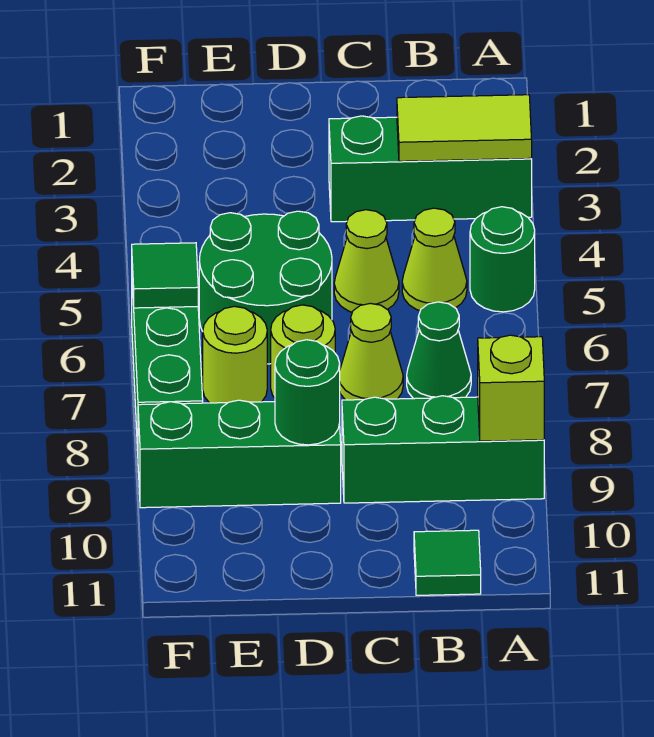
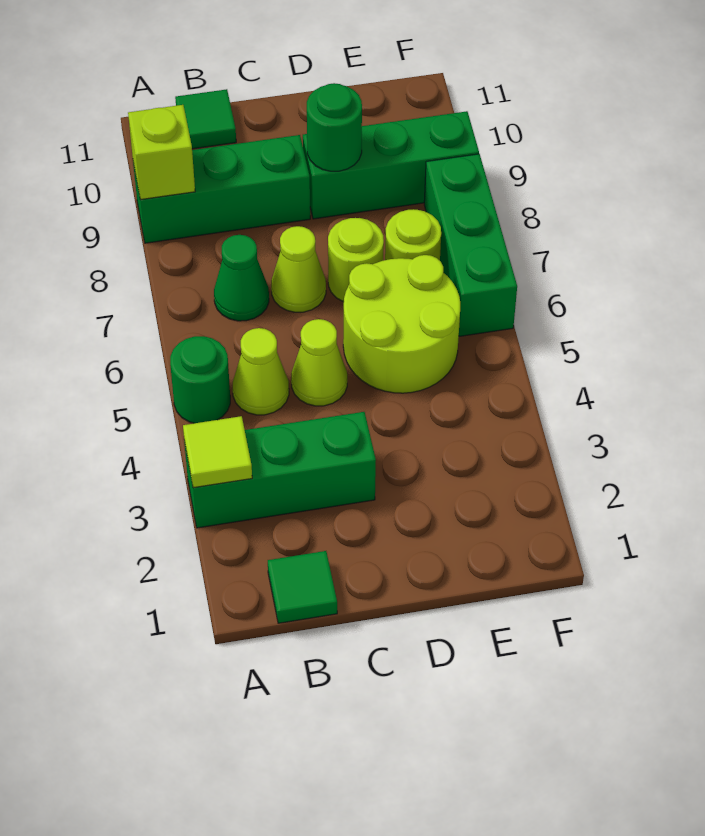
lime 1x2 tile [397,95,532,161] -> lime 1x1 tile [183,416,252,488]
green 2x2 round brick [199,211,332,364] -> lime 2x2 round brick [343,255,460,393]
green 1x1 tile [132,243,198,308] -> green 1x1 tile moved to [268,551,337,623]

